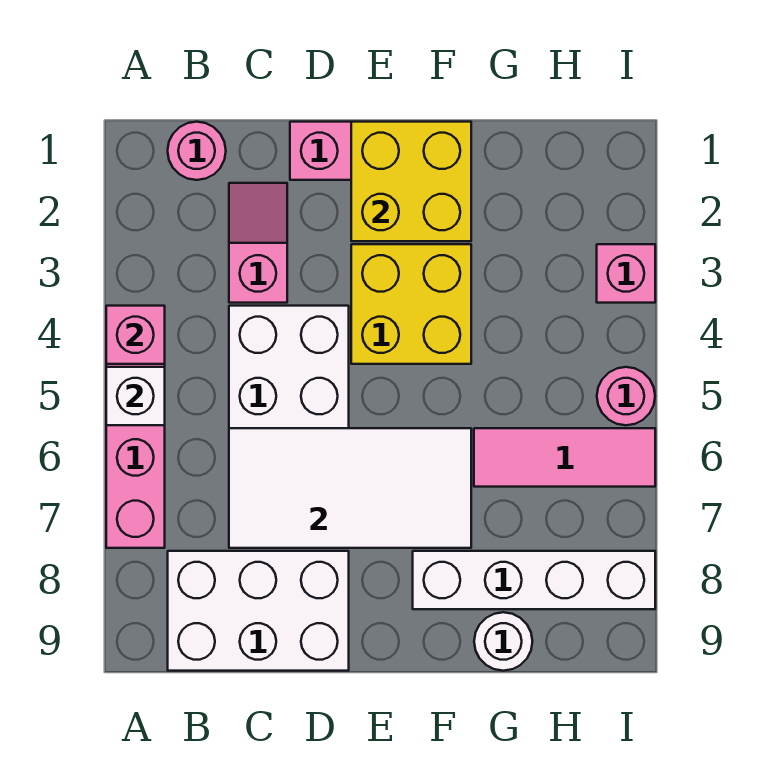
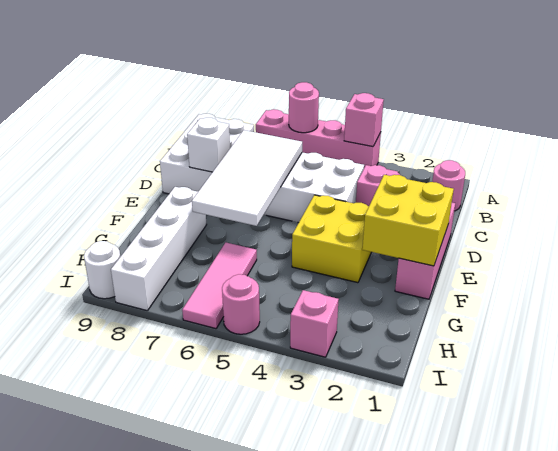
white 1x1 brick [106,367,165,425] -> white 1x1 brick moved to [187,118,230,172]
none -> pink 1x1 round brick [289,82,319,133]
white 1x1 round brick [474,612,532,671] -> white 1x1 round brick moved to [84,241,120,299]

